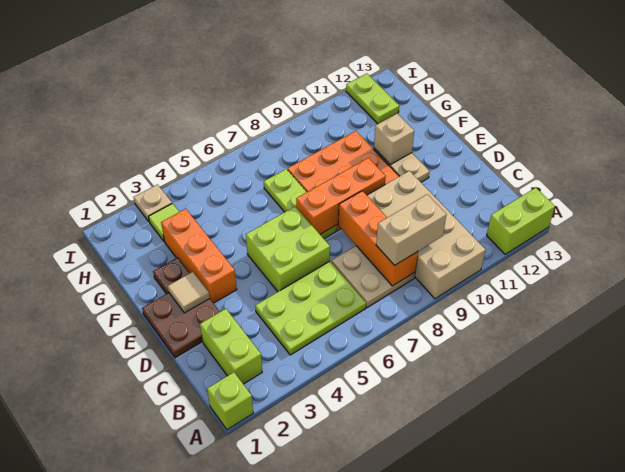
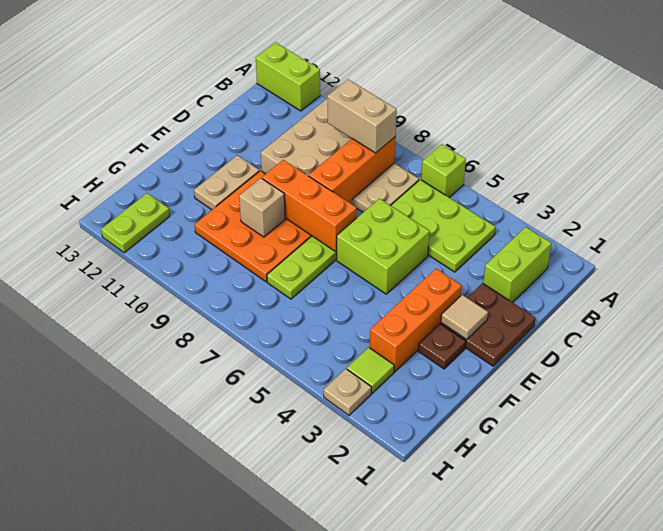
lime 1x1 brick [207,372,253,430] -> lime 1x1 brick moved to [421,144,466,197]
tan 1x1 brick [374,114,414,165] -> tan 1x1 brick moved to [239,178,285,237]

